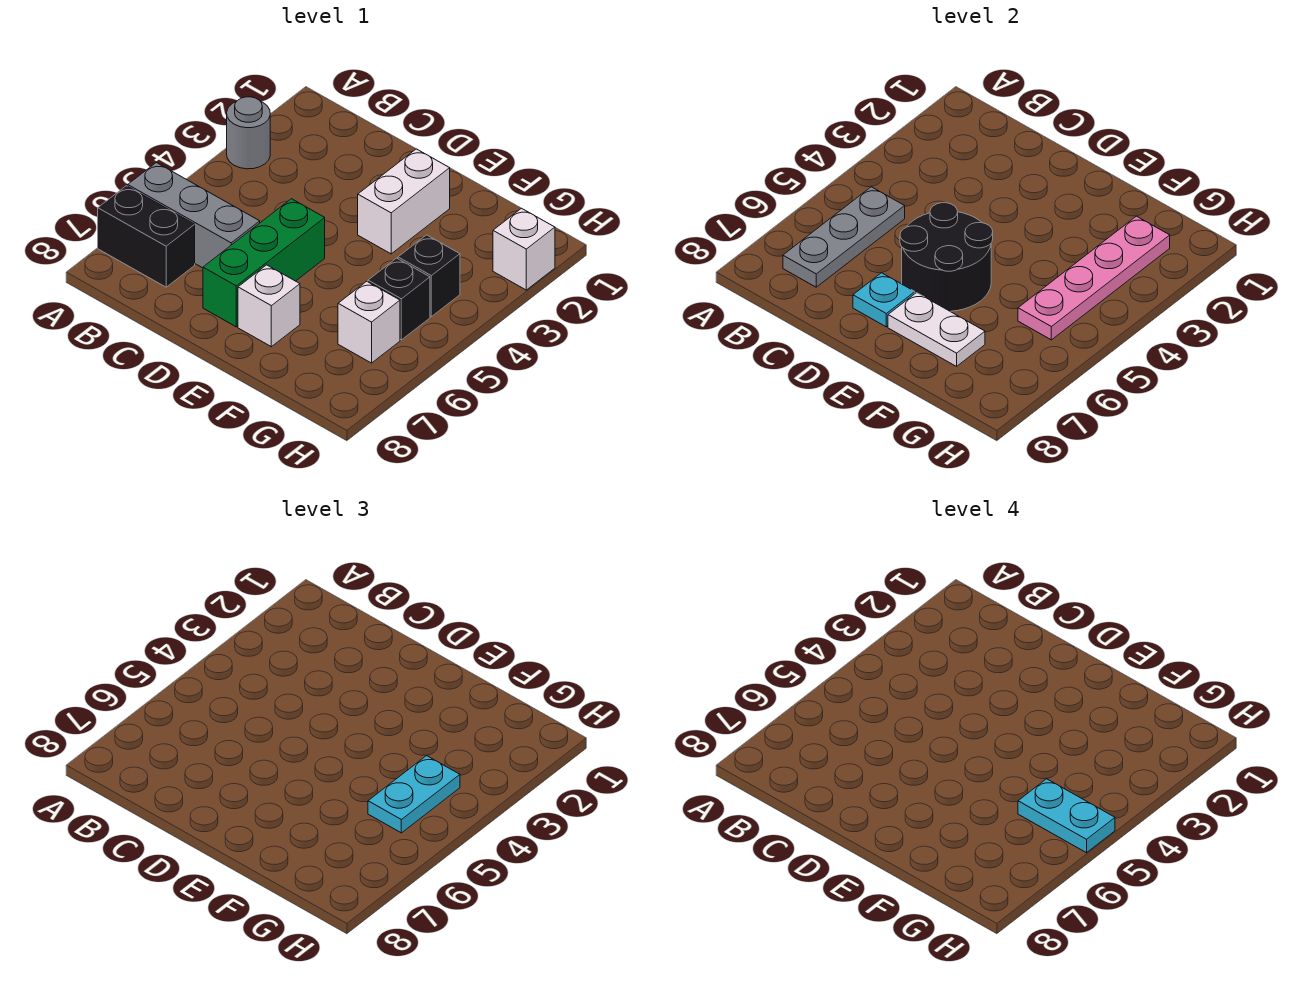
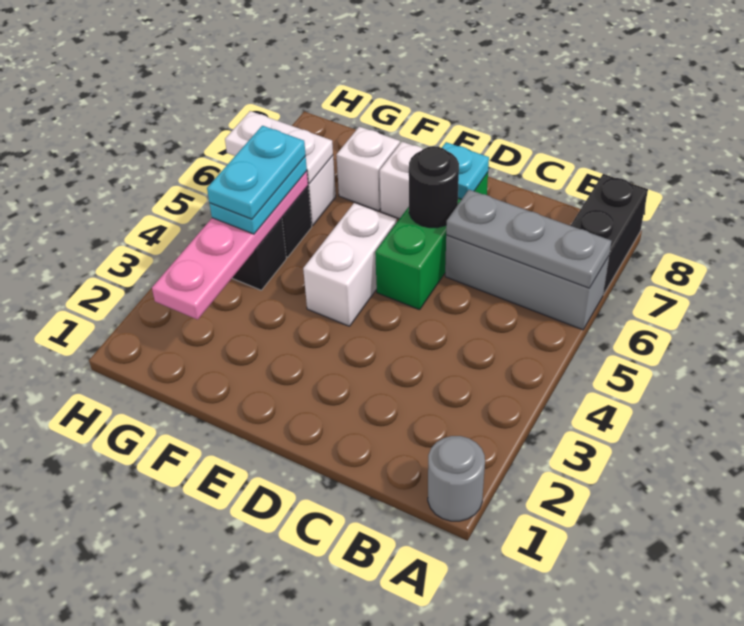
grey 1x1 round brick [227,97,270,169] -> grey 1x1 round brick moved to [428,436,485,521]
black 1x2 brick [98,186,195,287] -> black 1x2 brick turned to [571,174,648,295]
grey 1x3 plate [783,187,905,287] -> grey 1x3 plate turned to [446,190,611,288]
black 2x2 round brick [900,203,993,311] -> black 1x1 round brick [409,146,459,228]
white 1x2 brick [358,149,450,254] -> white 1x2 brick moved to [303,203,397,326]
white 1x2 plate [888,293,985,366] -> white 1x2 plate moved to [225,111,333,183]
cyan 1x2 plate [1018,779,1115,853] -> cyan 1x2 plate turned to [207,126,306,219]
white 1x1 brick [493,208,555,290] -> white 1x1 brick moved to [336,127,400,211]

